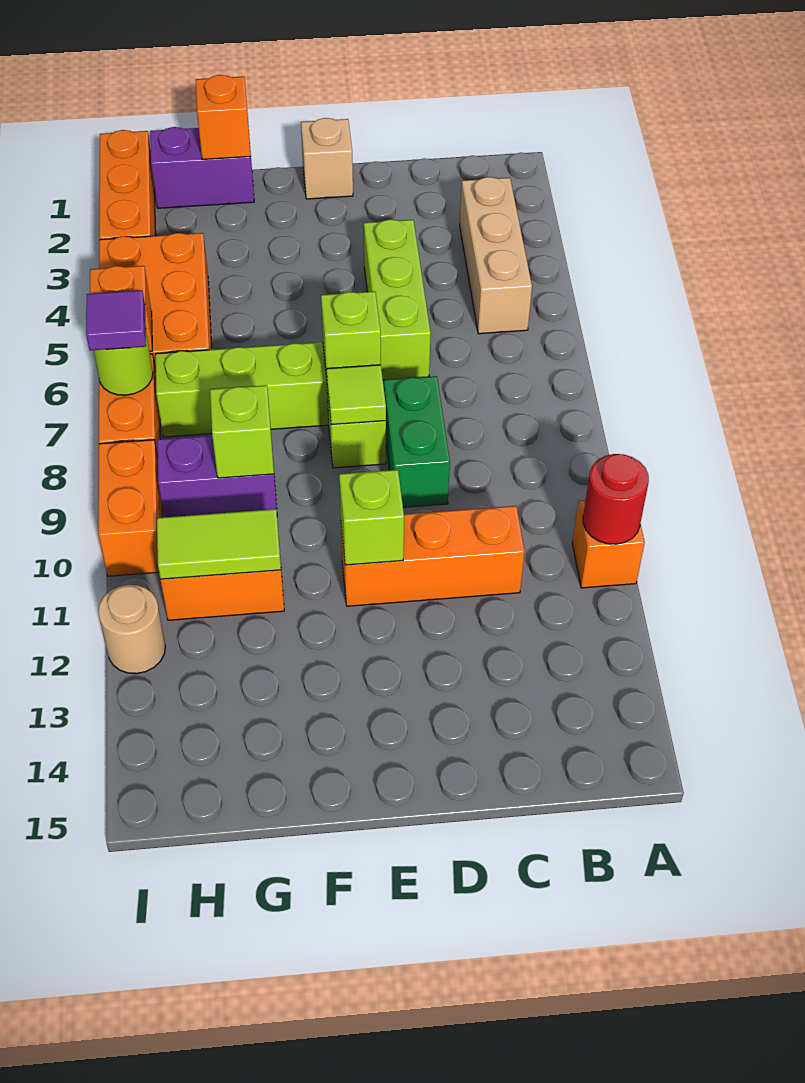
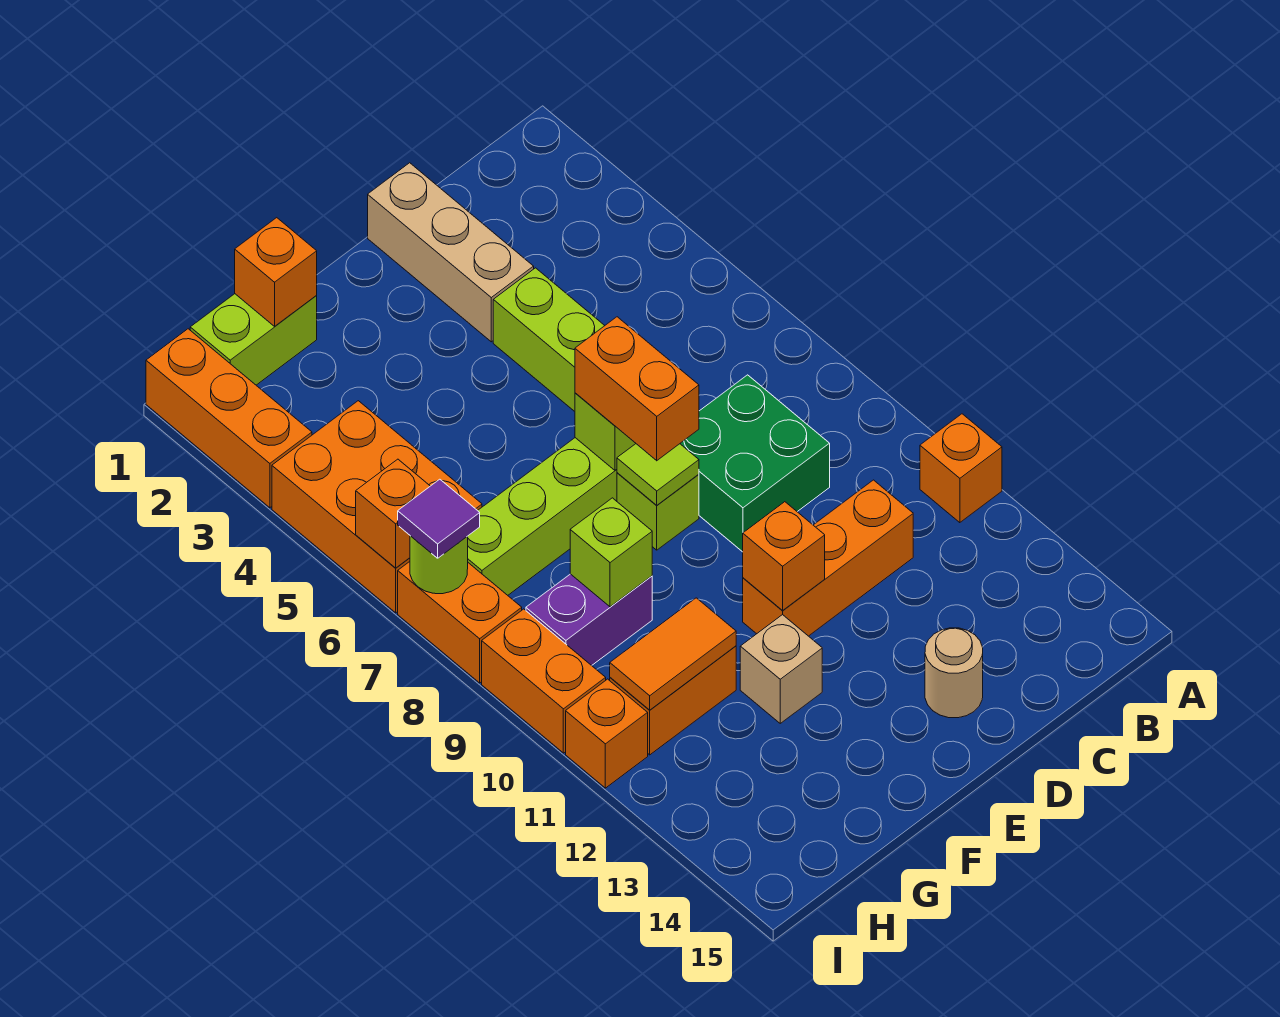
red 1x1 round brick [583,454,649,544] -> none
tan 1x3 brick [460,177,532,334] -> tan 1x3 brick moved to [368,163,534,342]
green 1x2 brick [384,376,450,507] -> green 2x2 brick [680,375,830,552]
tan 1x1 brick [301,118,353,199] -> tan 1x1 brick moved to [740,615,822,723]
none -> orange 1x2 brick [575,317,699,461]
lime 1x1 brick [339,470,404,565] -> orange 1x1 brick [743,502,825,610]
purple 1x2 brick [150,127,254,208] -> lime 1x2 brick [190,294,317,385]
lime 1x2 tile [157,509,281,579] -> orange 1x2 tile [610,598,736,710]
none -> orange 1x1 brick [566,679,648,788]
tan 1x1 round brick [98,585,165,674] -> tan 1x1 round brick moved to [925,628,983,718]

